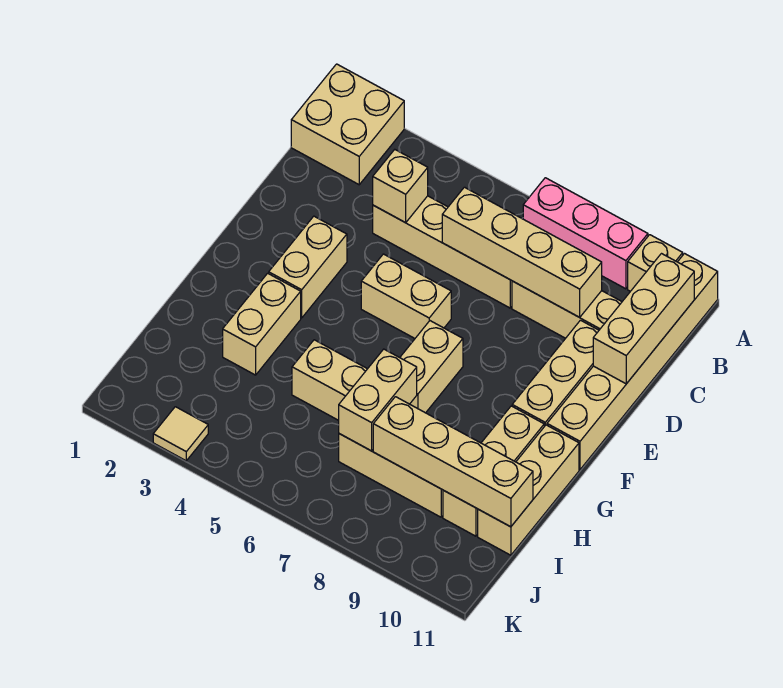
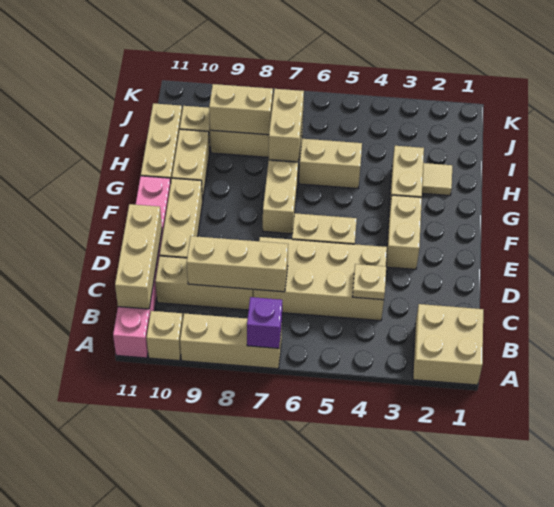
pink 1x3 brick [523,178,648,289] -> tan 1x3 brick [180,313,282,369]
none -> purple 1x1 brick [247,297,282,348]
tan 1x6 brick [547,254,718,469] -> pink 1x6 brick [113,176,171,358]
tan 1x4 brick [373,196,512,308] -> tan 2x4 brick [254,237,387,321]
tan 1x1 brick [373,150,428,223] -> tan 1x1 plate [353,264,386,300]
tan 1x4 brick [442,187,602,317] -> tan 1x3 brick [187,236,288,292]
tan 1x4 brick [373,397,533,527] -> tan 1x2 brick [209,84,273,135]
tan 1x1 tile [153,407,208,461] -> tan 1x1 tile moved to [422,163,452,196]

